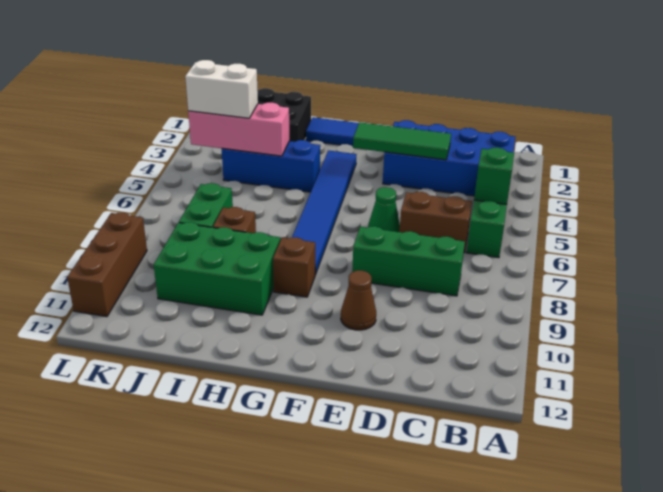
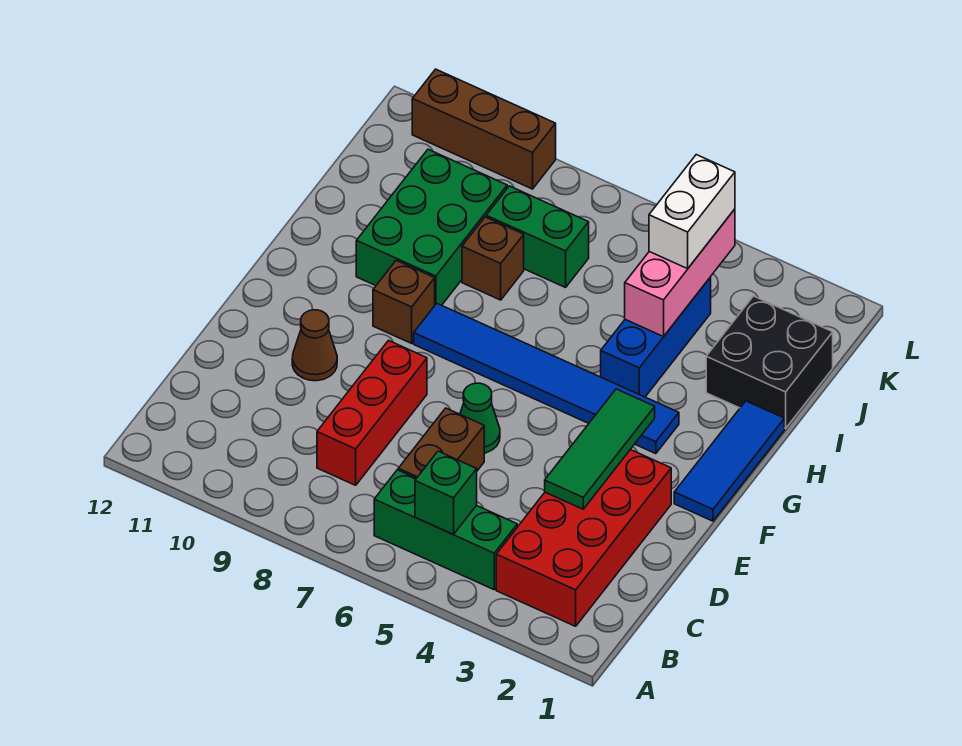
blue 2x4 brick [383,120,515,196] -> red 2x4 brick [496,450,671,626]
green 1x3 brick [352,226,465,296] -> red 1x3 brick [317,341,427,485]

